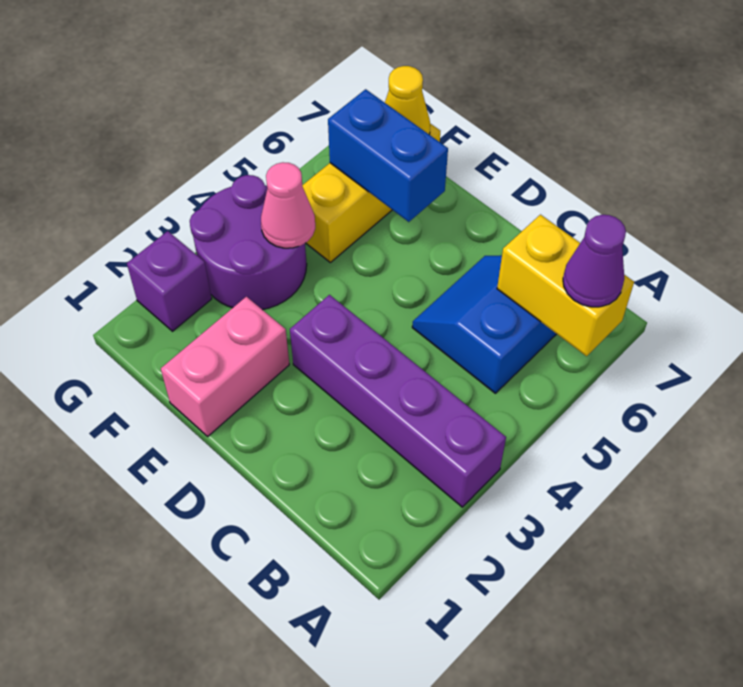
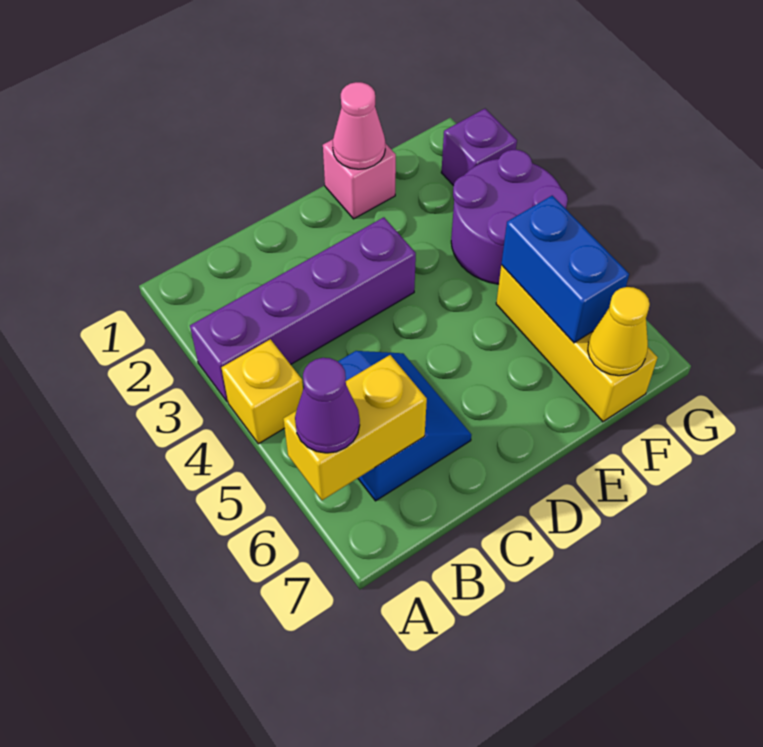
none -> yellow 1x1 brick [221,339,303,444]
pink 1x2 brick [161,297,289,436] -> pink 1x1 brick [323,139,396,219]
blue 1x2 brick [328,89,448,222] -> blue 1x2 brick turned to [501,196,629,343]
pink 1x1 cone [261,162,315,248] -> pink 1x1 cone moved to [333,82,385,169]

